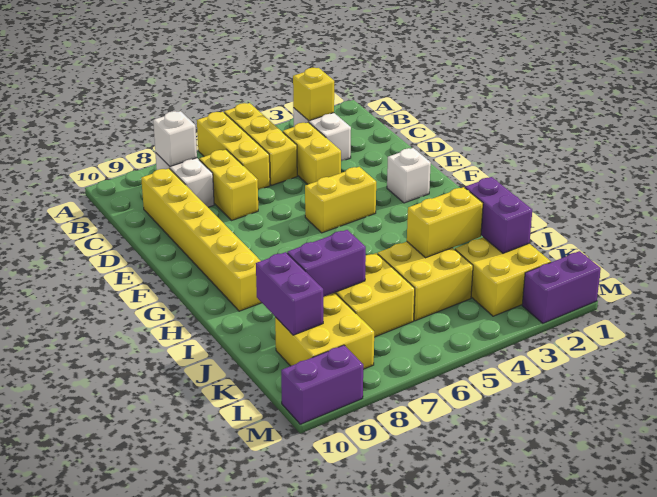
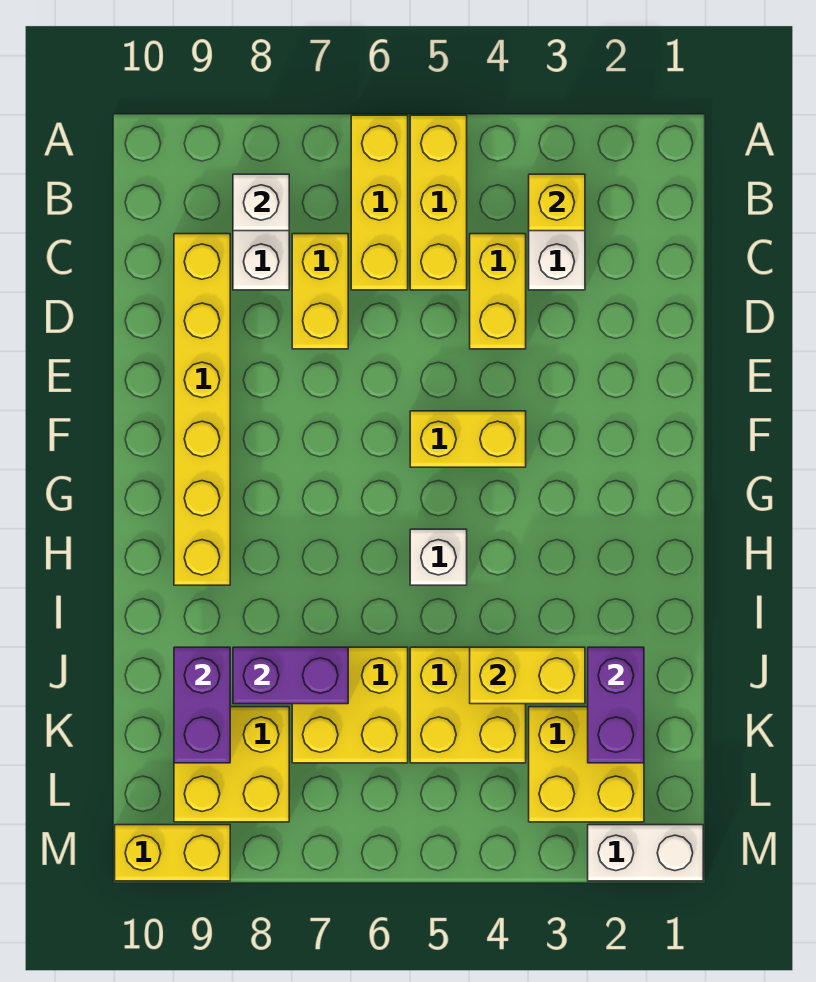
white 1x1 brick [387,148,431,203] -> white 1x1 brick moved to [410,529,467,585]
purple 1x2 brick [522,251,601,323] -> white 1x2 brick [588,825,703,881]
purple 1x2 brick [281,345,363,424] -> yellow 1x2 brick [115,825,230,881]

